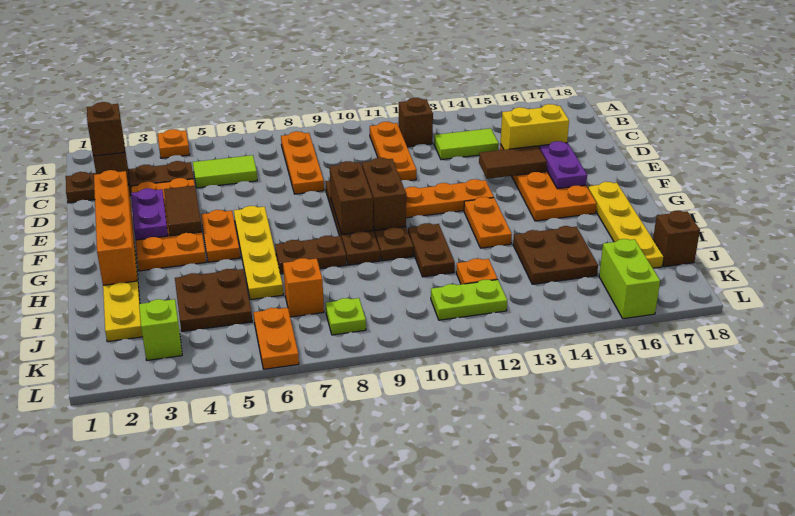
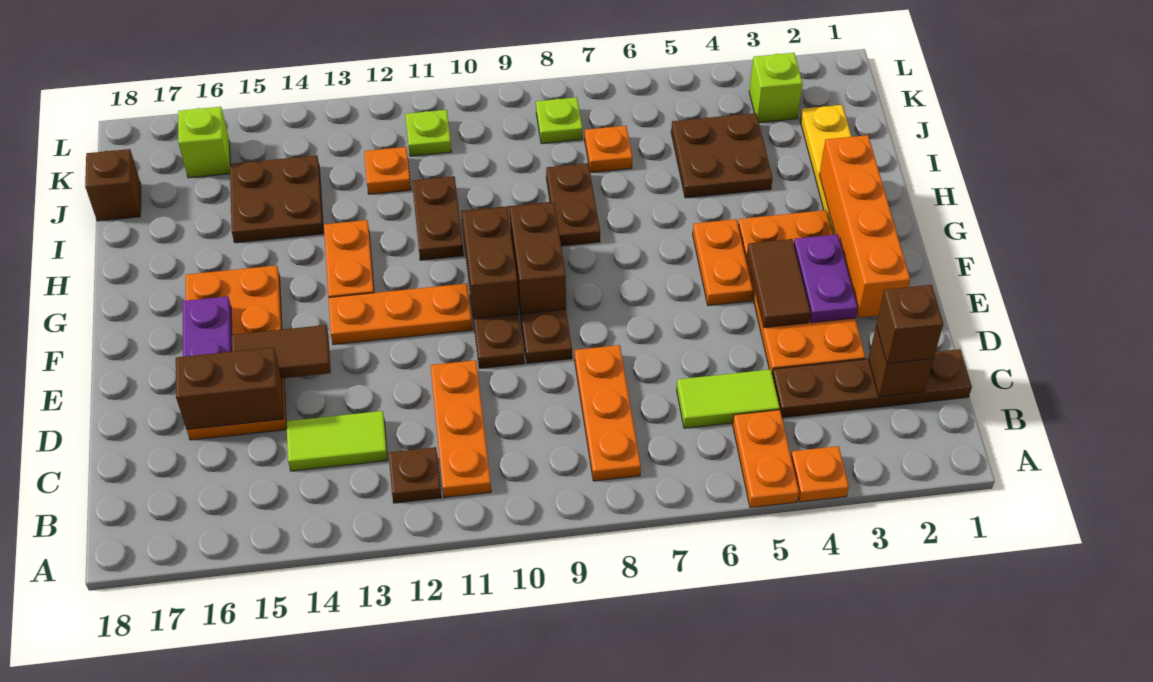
brown 1x1 brick [399,98,433,147] -> brown 1x1 plate [389,447,441,503]
yellow 1x2 brick [501,104,569,150] -> brown 1x2 brick [176,347,284,429]
yellow 1x4 plate [234,206,283,300] -> none
yellow 1x4 plate [588,182,664,268] -> none
brown 1x2 plate [275,236,347,274] -> brown 1x2 plate turned to [546,163,600,246]
orange 1x1 brick [283,258,324,317] -> orange 1x1 plate [585,126,632,173]
orange 1x2 plate [253,308,299,369] -> orange 1x2 plate moved to [733,410,799,508]
lime 1x2 plate [431,280,507,320] -> lime 1x1 plate [405,110,451,156]
lime 1x2 brick [599,239,660,319] -> lime 1x1 brick [178,107,230,178]

